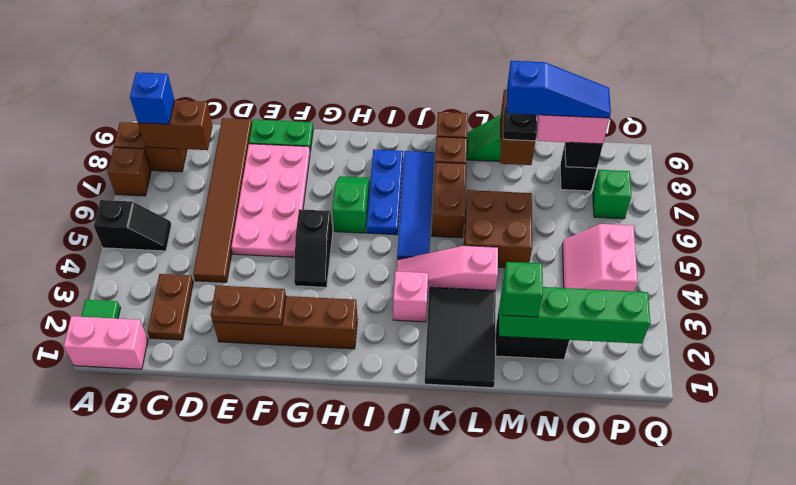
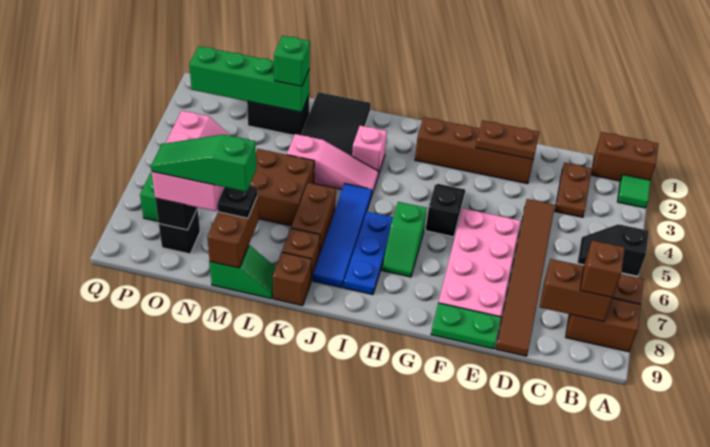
pink 1x2 brick [64,316,148,369] -> brown 1x2 brick [591,132,658,181]
blue 1x1 brick [130,72,174,124] -> brown 1x1 brick [580,240,625,298]
blue 1x3 slope [507,61,611,118] -> green 1x3 slope [151,134,256,192]

